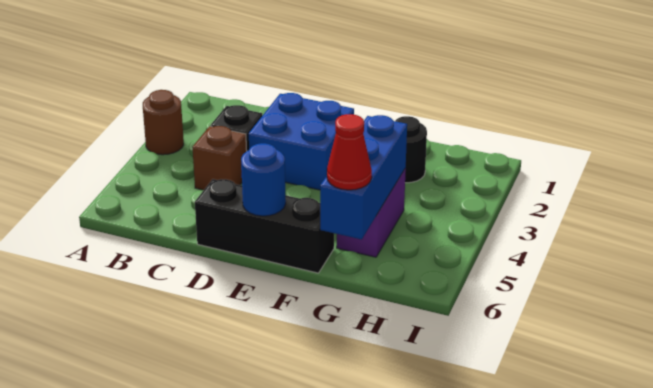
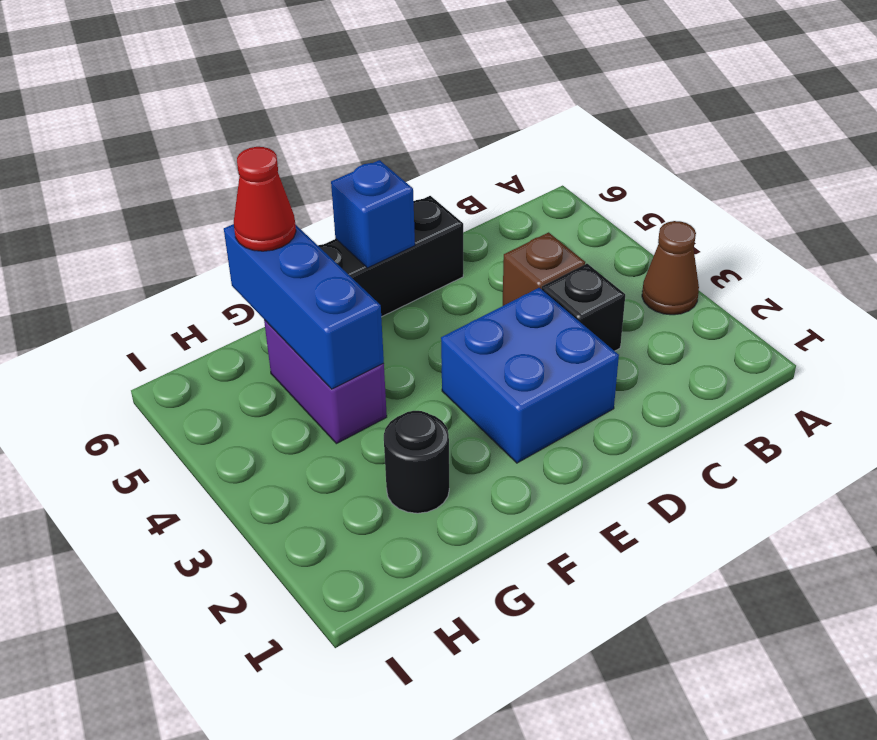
brown 1x1 round brick [143,90,184,155] -> brown 1x1 cone [642,221,699,315]
blue 1x1 round brick [241,143,286,216] -> blue 1x1 brick [331,160,415,268]

